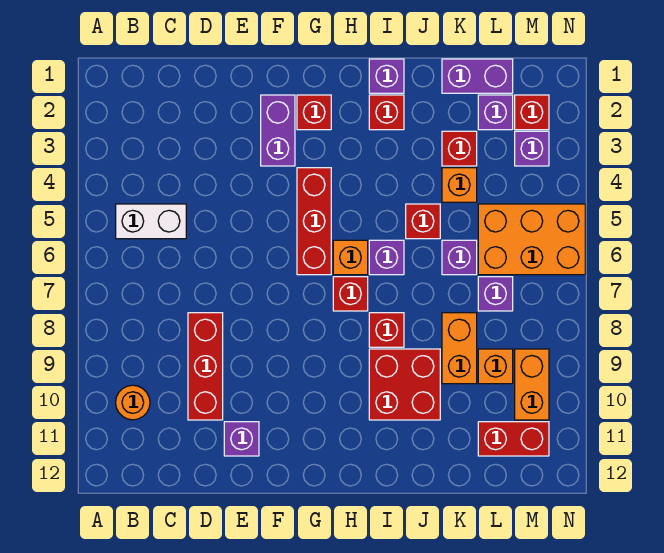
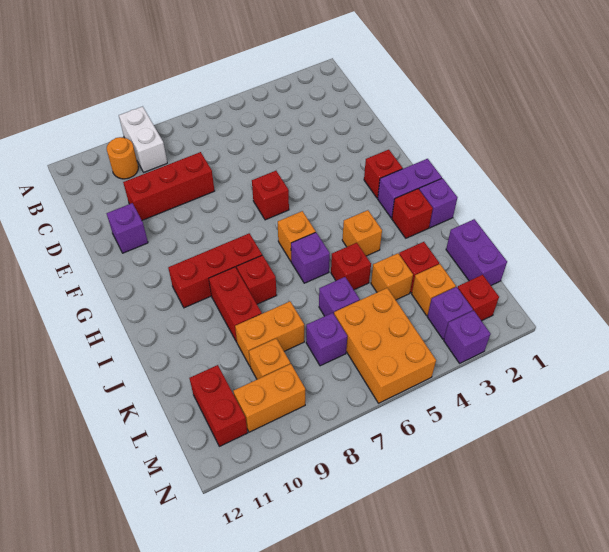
white 1x2 brick [116,204,186,239] -> white 1x2 brick moved to [119,106,167,172]
purple 1x2 brick [261,95,295,166] -> purple 1x2 brick moved to [378,159,442,218]
red 1x3 brick [297,168,331,275] -> red 1x3 brick moved to [168,233,262,308]
red 1x1 brick [333,277,368,311] -> red 1x1 brick moved to [252,171,289,220]
none -> orange 1x1 brick [342,210,382,256]
red 2x2 brick [369,349,440,420] -> red 1x2 brick [209,267,262,342]
purple 1x1 brick [478,95,513,130] -> purple 1x1 brick moved to [444,311,491,363]
none -> orange 1x1 brick [412,264,456,315]

